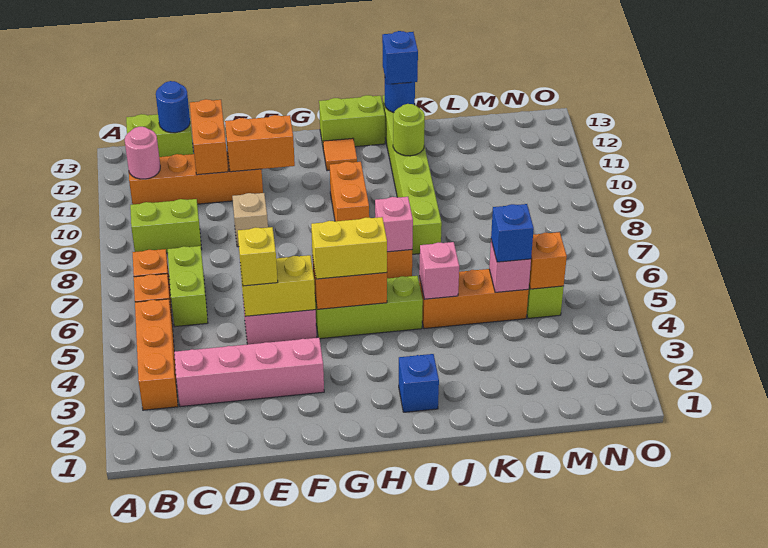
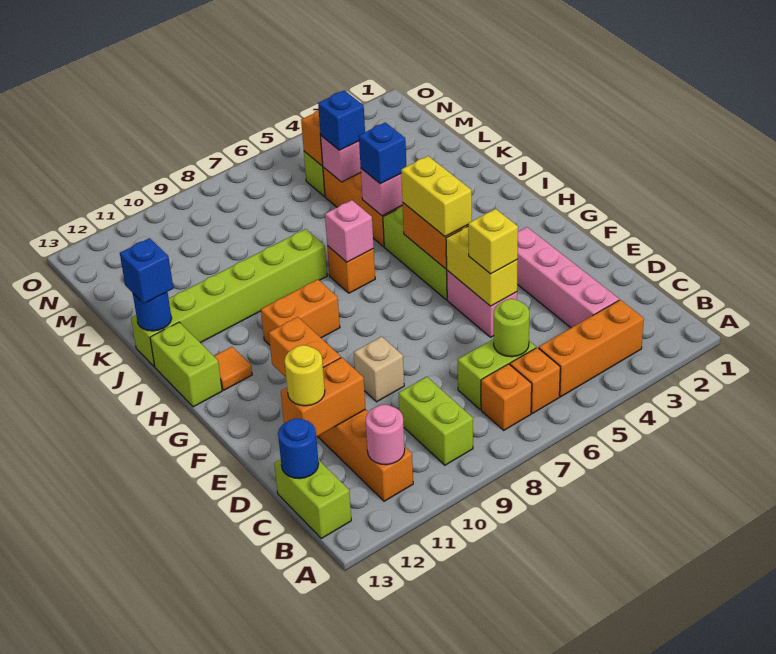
none -> yellow 1x1 round brick [284,345,325,406]
blue 1x1 brick [399,354,439,412] -> blue 1x1 brick moved to [359,122,406,184]
lime 1x1 round brick [393,104,425,156] -> lime 1x1 round brick moved to [494,299,529,357]

